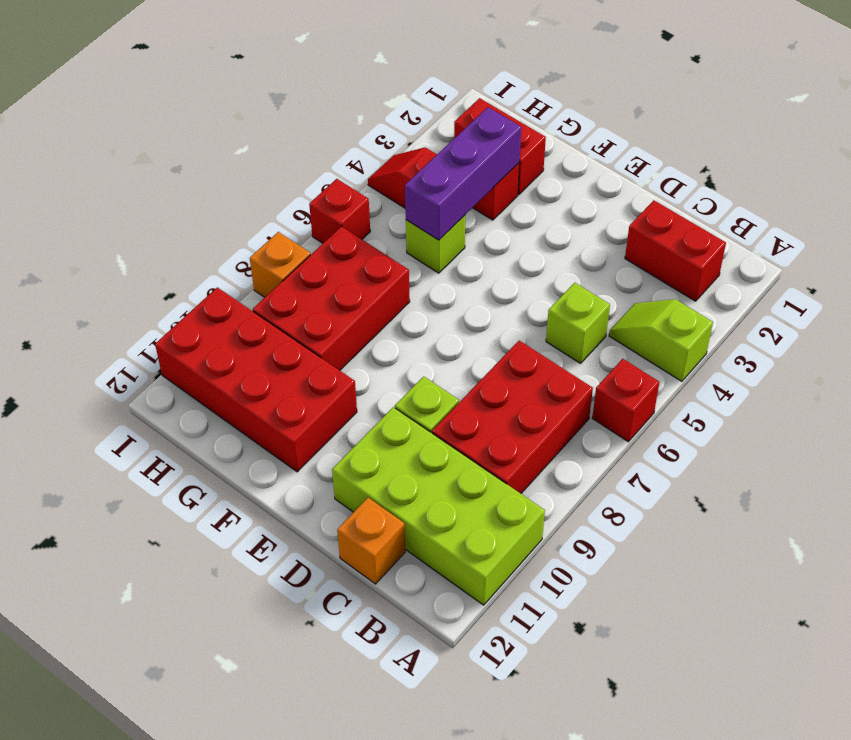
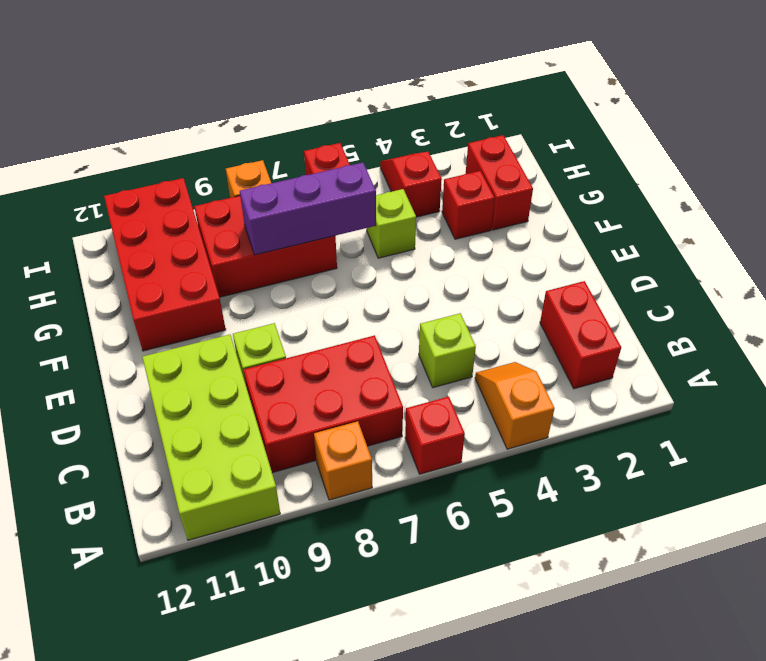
lime 1x2 slope [609,299,713,381] -> orange 1x2 slope [475,362,555,449]
orange 1x1 brick [337,498,405,584] -> orange 1x1 brick moved to [314,421,372,500]
purple 1x3 brick [405,107,521,240] -> purple 1x3 brick moved to [240,162,376,255]

